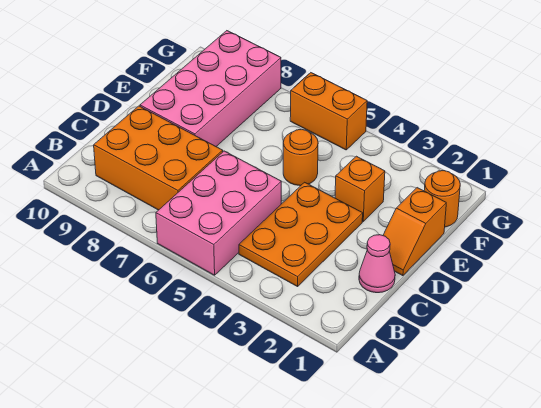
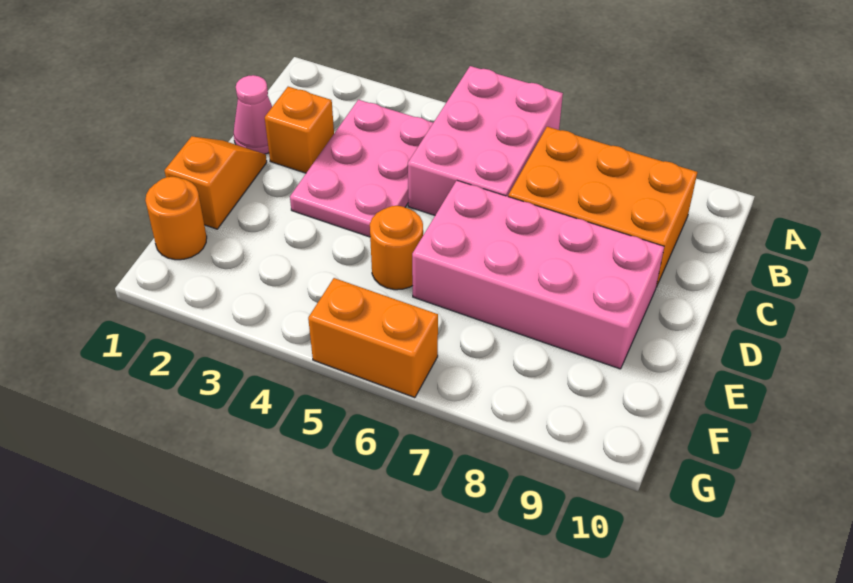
orange 2x3 plate [239,182,363,287] -> pink 2x3 plate [290,100,433,237]
pink 2x4 brick [140,31,281,146] -> pink 2x4 brick turned to [412,181,664,369]
orange 1x1 brick [335,156,385,221] -> orange 1x1 brick moved to [265,87,334,173]

